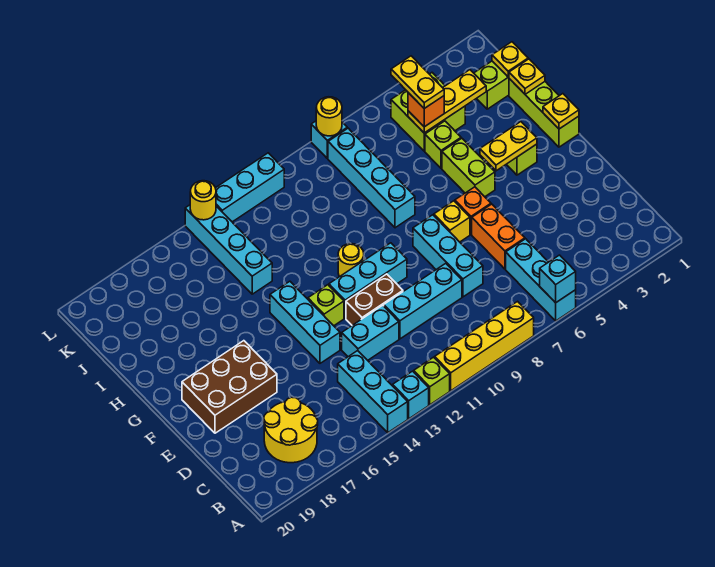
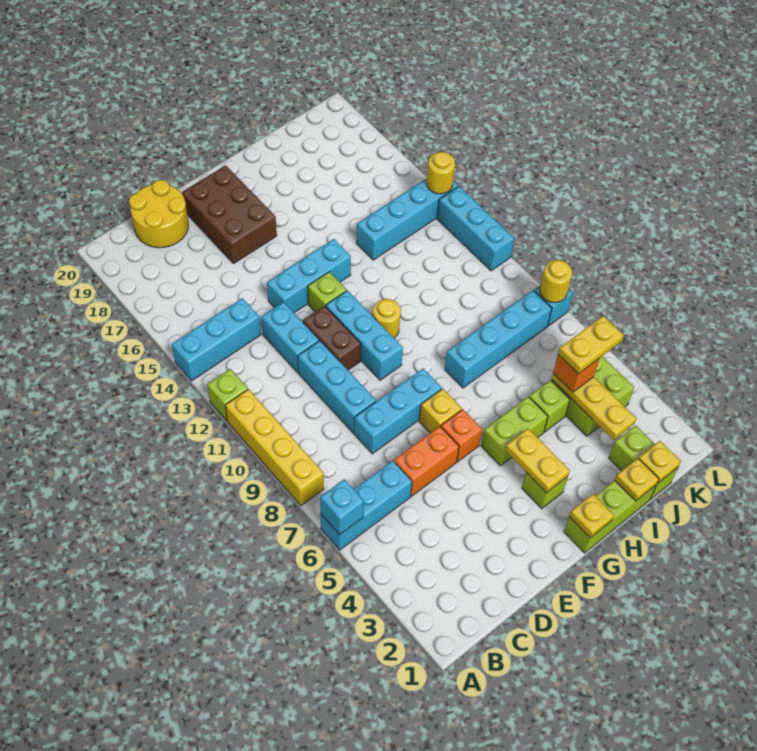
cyan 1x1 brick [393,371,429,419] -> none
yellow 2x2 round brick [264,397,318,463] -> yellow 2x2 round brick moved to [129,180,189,248]

